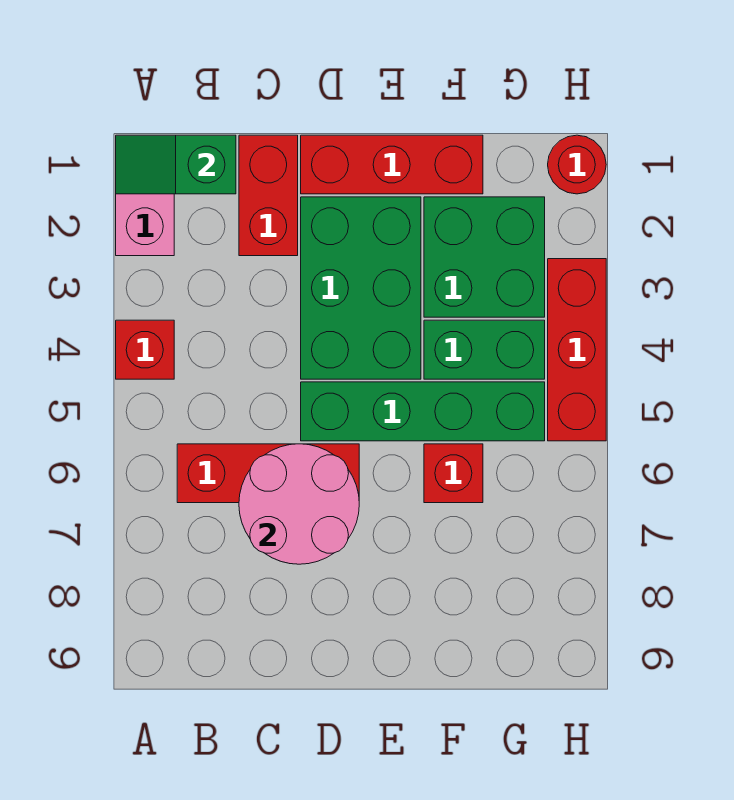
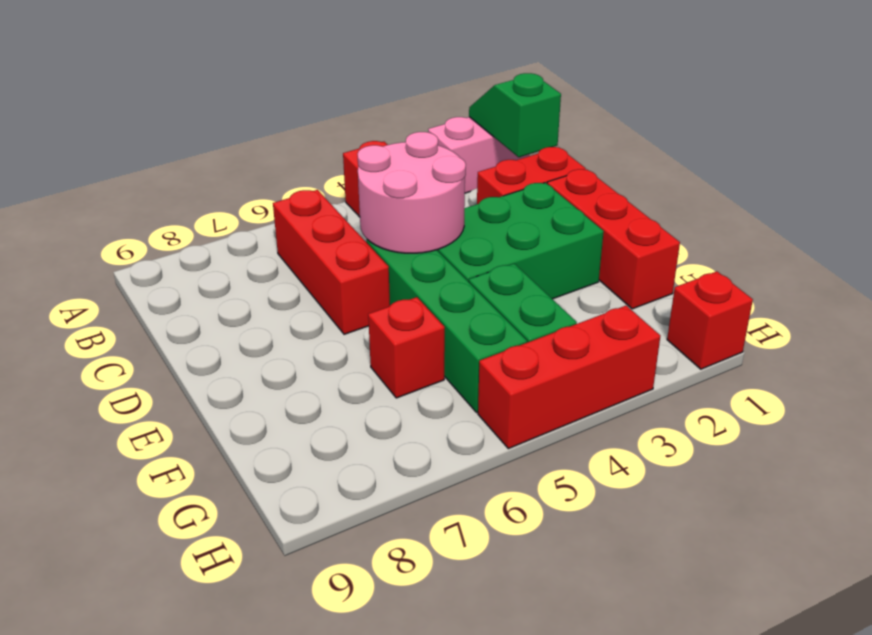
pink 2x2 round brick [239,444,359,564] -> pink 2x2 round brick moved to [358,132,466,253]
green 2x2 brick [424,197,545,317] -> none
red 1x1 round brick [548,135,606,194] -> red 1x1 brick [667,271,753,369]

